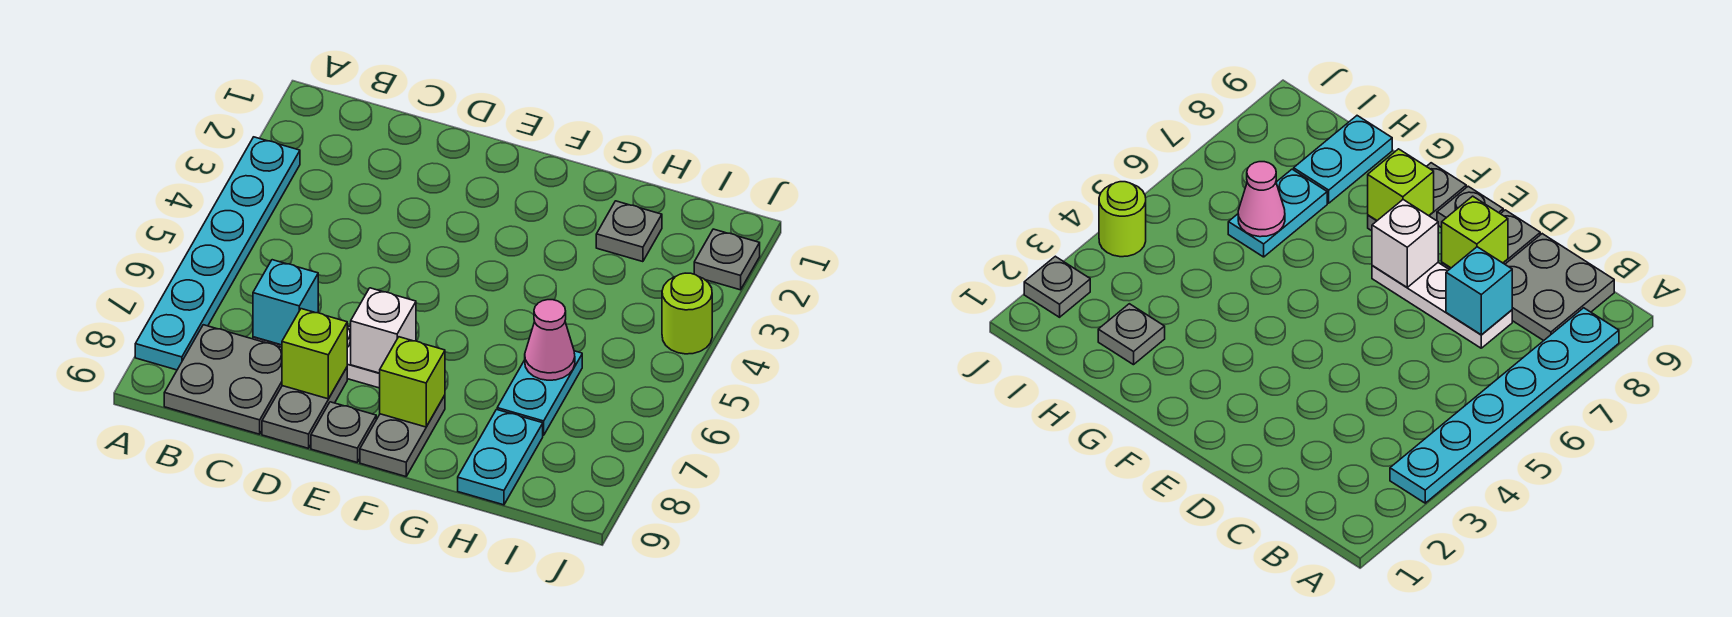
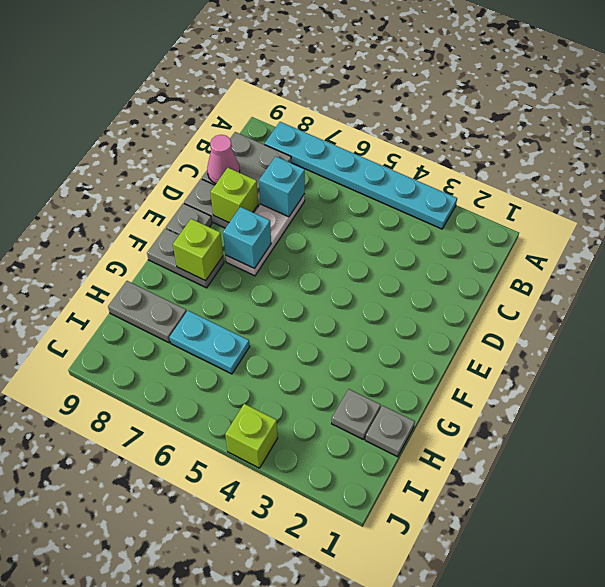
white 1x1 brick [351,288,416,373] -> cyan 1x1 brick [223,207,271,269]
pink 1x1 cone [525,300,575,380] -> pink 1x1 cone moved to [207,135,240,184]
cyan 1x2 plate [458,410,543,505] -> grey 1x2 plate [108,281,187,343]
grey 1x1 plate [694,229,760,290] -> grey 1x1 plate moved to [365,406,415,457]
lime 1x1 round brick [662,273,712,354] -> lime 1x1 brick [225,404,278,468]

